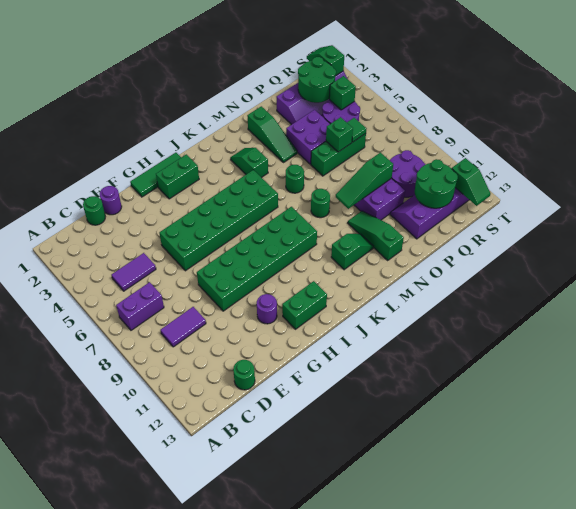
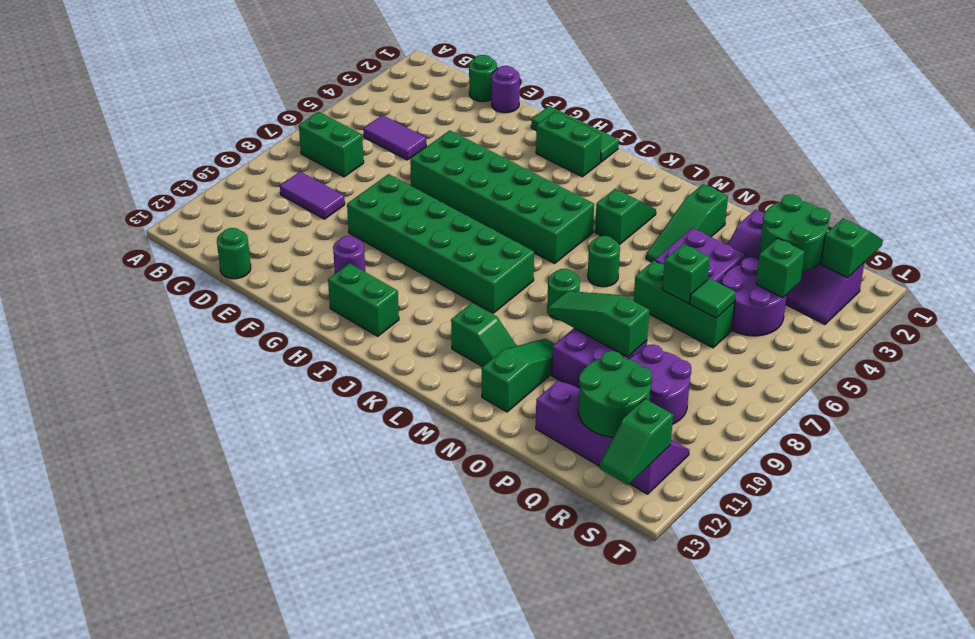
purple 1x2 brick [116,282,164,330] -> green 1x2 brick [299,112,364,177]

